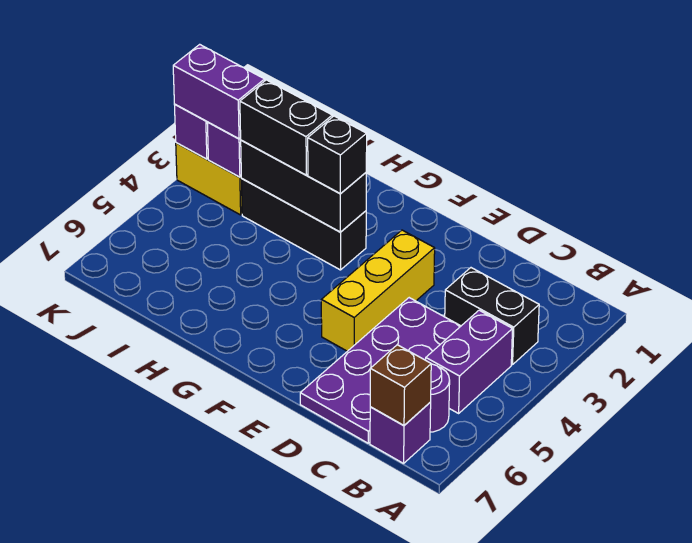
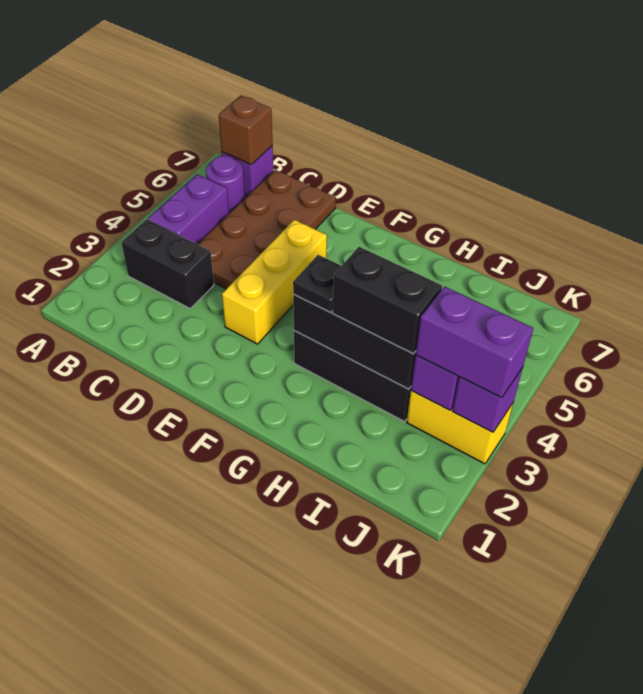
purple 2x4 plate [300,298,461,443] -> brown 2x4 plate [198,170,336,289]
black 1x1 brick [308,116,367,193] -> black 1x1 plate [293,255,341,312]

